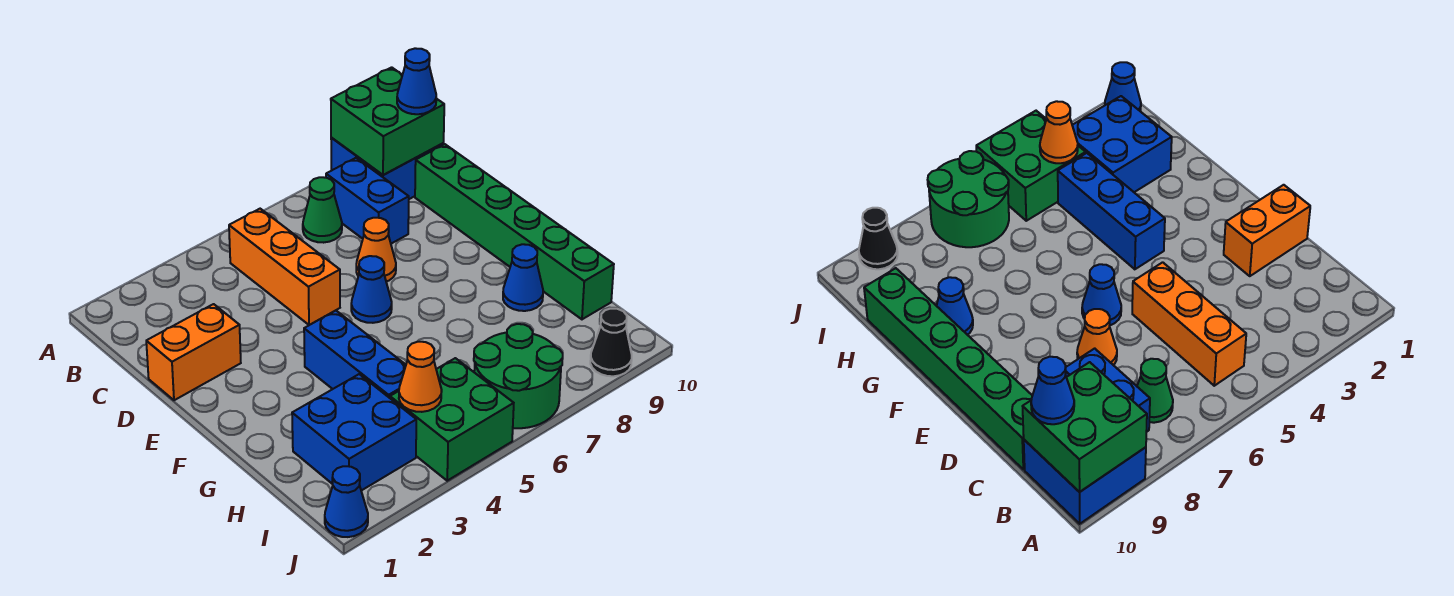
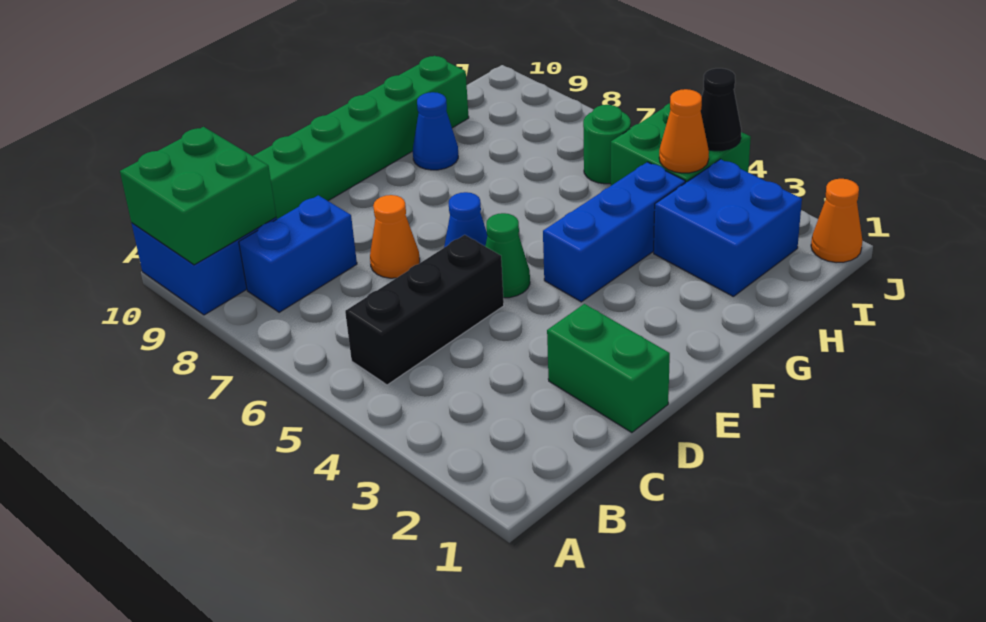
orange 1x3 brick [229,209,340,325] -> black 1x3 brick [345,235,504,385]
green 1x1 cone [303,177,342,243] -> green 1x1 cone moved to [485,213,530,298]
blue 1x1 cone [397,48,436,114] -> none
orange 1x2 brick [146,304,241,400] -> green 1x2 brick [547,304,670,433]
green 2x2 round brick [474,324,563,428] -> green 1x1 round brick [583,105,631,184]
blue 1x1 cone [325,466,368,537] -> orange 1x1 cone [811,179,862,263]
black 1x1 cone [590,309,632,376] -> black 1x1 cone moved to [701,68,741,151]

